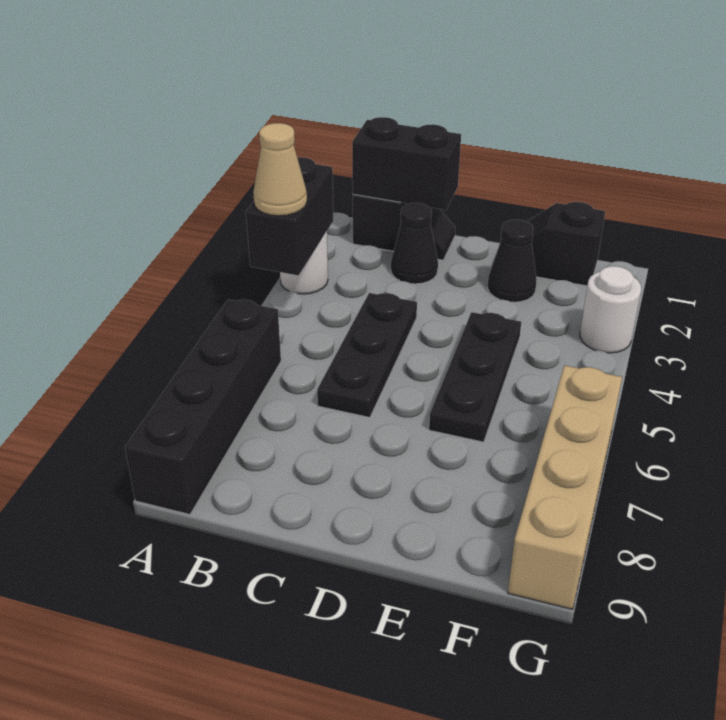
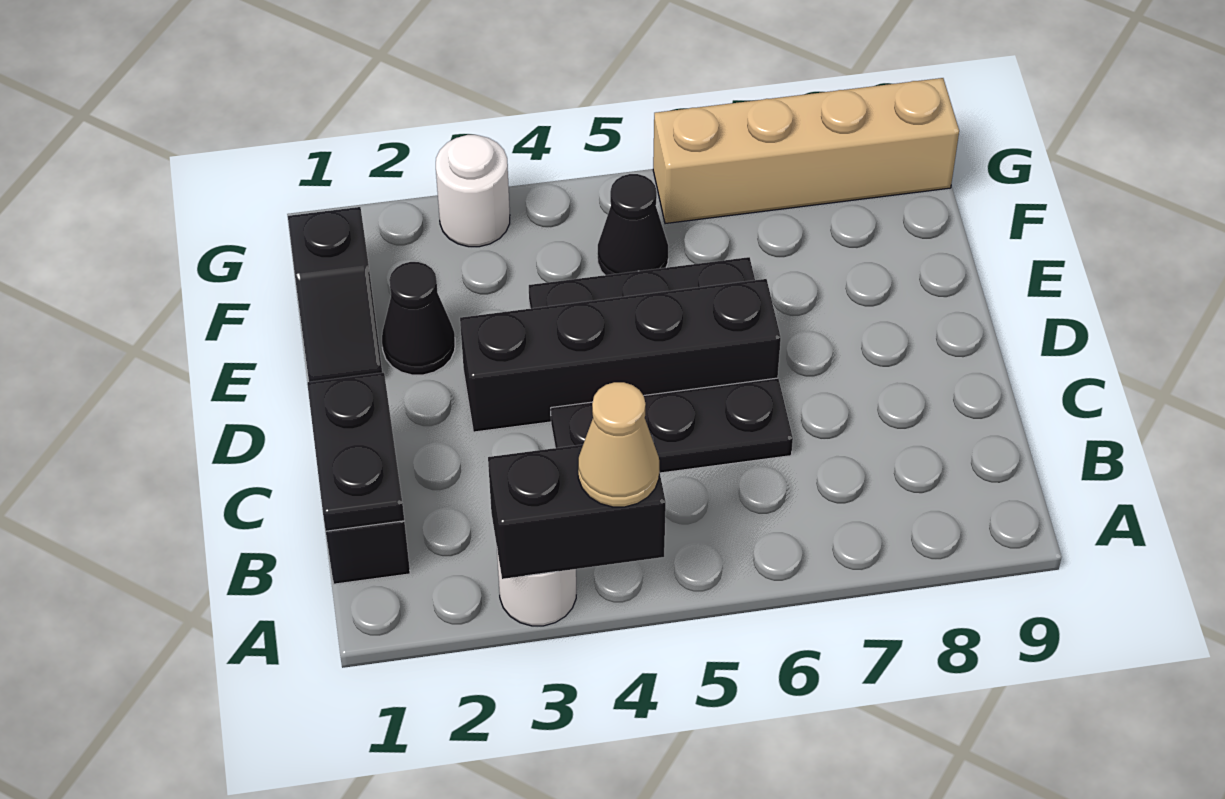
black 1x4 brick [125,299,281,515] -> black 1x4 brick moved to [460,279,781,432]
black 1x2 brick [352,117,461,210] -> black 1x2 plate [307,373,404,531]
black 1x1 cone [391,203,438,284] -> black 1x1 cone moved to [598,174,668,275]

